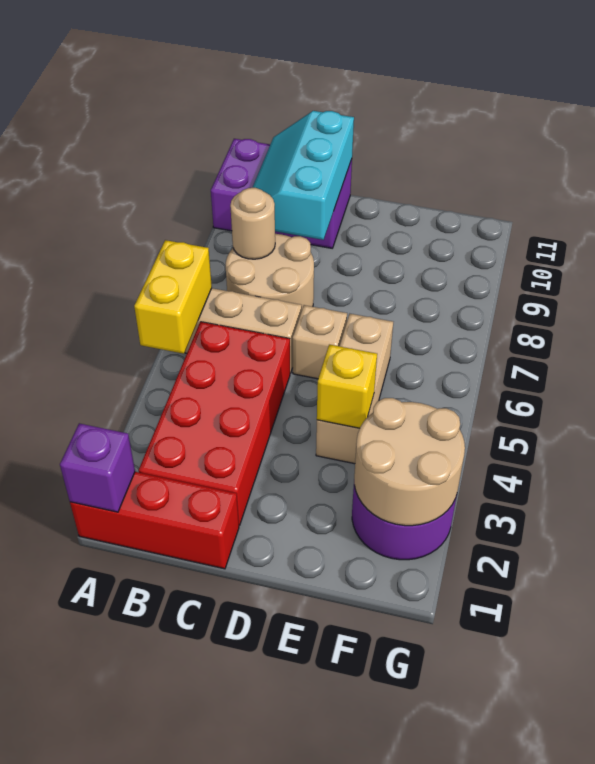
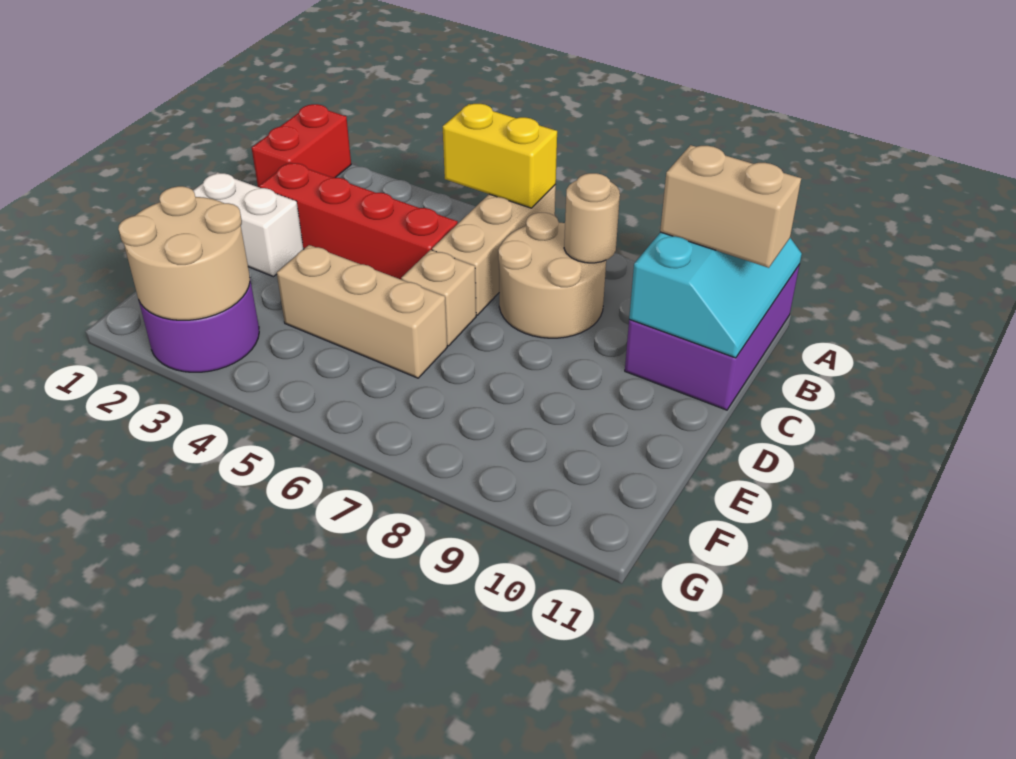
red 1x3 brick [70,472,239,569] -> red 1x2 brick [252,104,351,187]
purple 1x1 brick [60,423,135,512] -> none
red 2x4 brick [139,322,290,525] -> red 1x4 brick [259,162,458,279]
cyan 2x3 slope [252,111,354,240] -> cyan 2x3 slope turned to [629,232,802,358]
none -> tan 1x2 brick [660,145,801,268]
none -> white 1x2 brick [193,172,303,277]
yellow 1x1 brick [317,344,377,429] -> none

